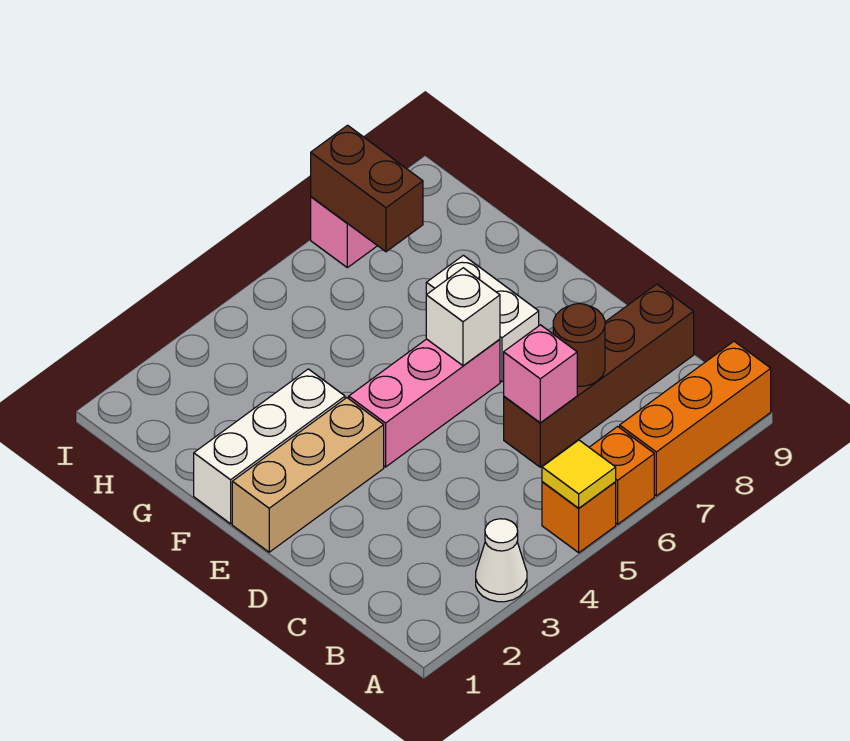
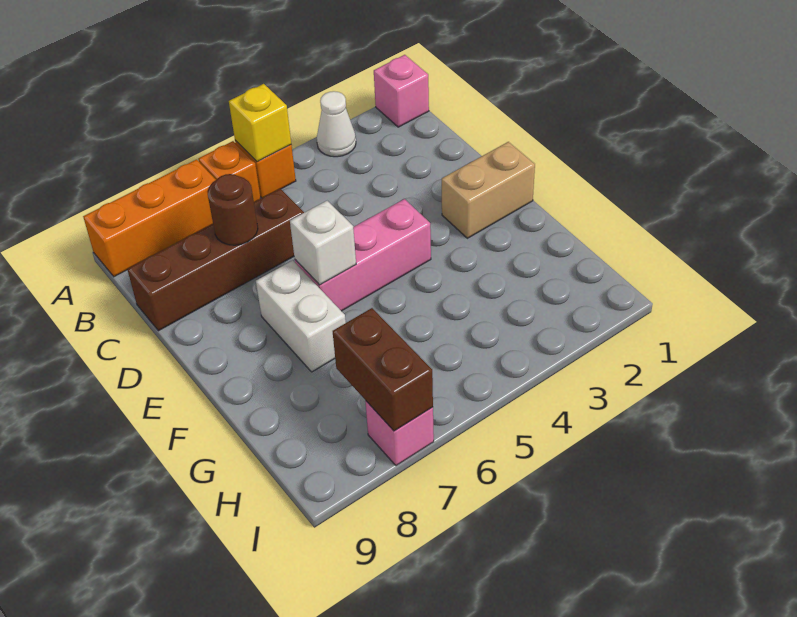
yellow 1x1 tile [542,440,616,508] -> yellow 1x1 brick [229,84,291,162]
pink 1x1 brick [504,325,577,423] -> pink 1x1 brick moved to [374,55,429,127]
tan 1x3 brick [232,398,384,552] -> tan 1x2 brick [442,142,535,238]
white 1x3 brick [194,369,345,524] -> none

